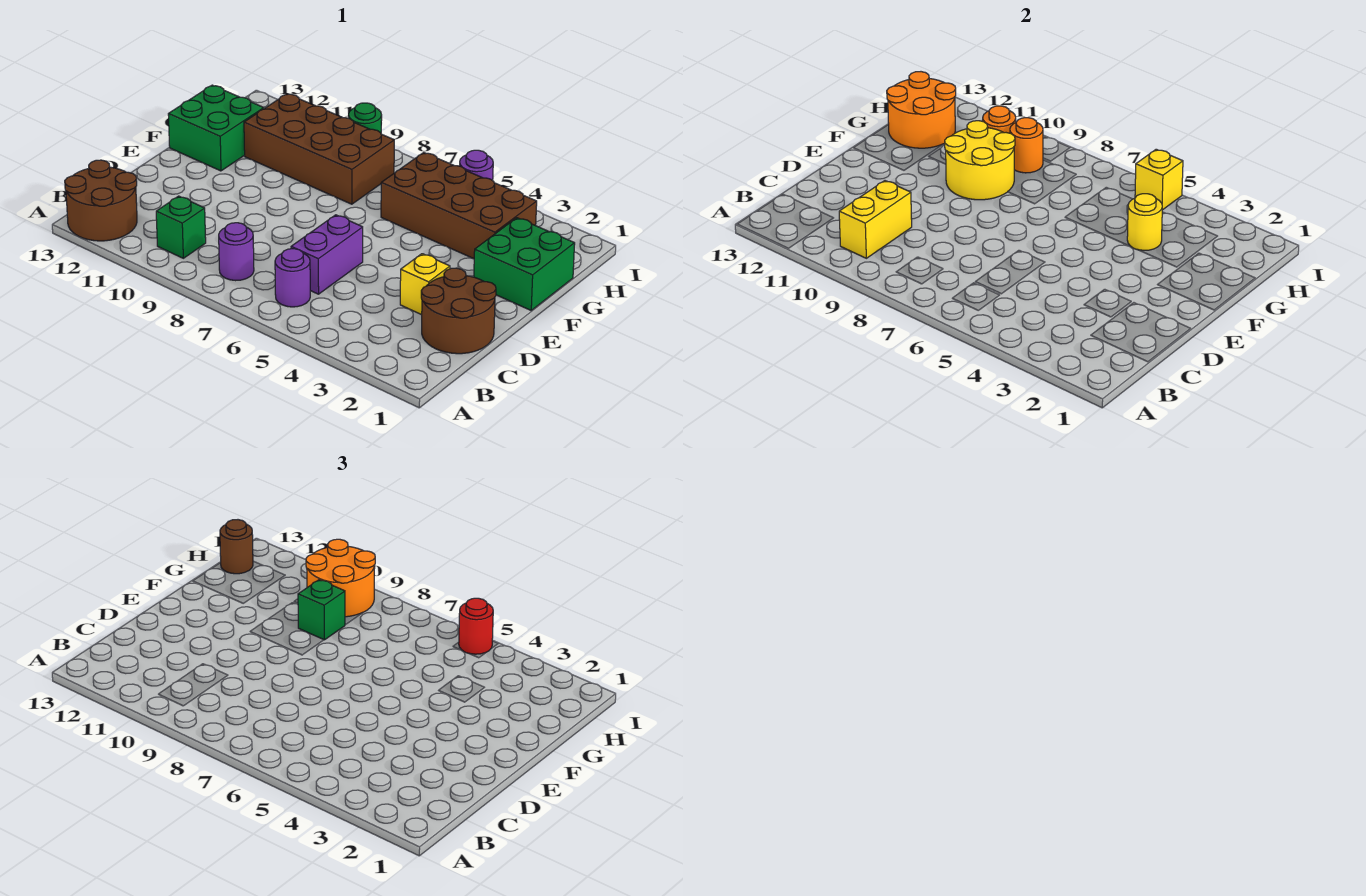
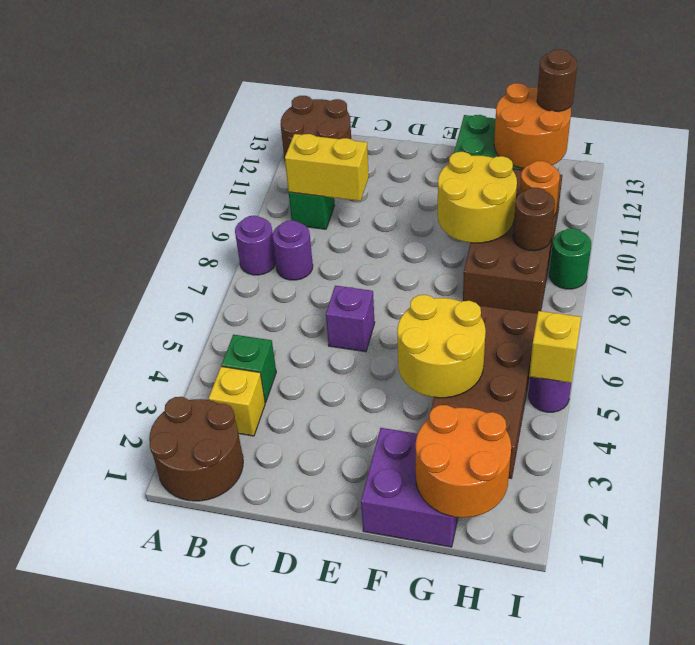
purple 1x1 round brick [275,249,310,307] -> purple 1x1 round brick moved to [235,216,276,275]
brown 2x2 round brick [421,268,496,354] -> brown 2x2 round brick moved to [149,397,243,501]
purple 1x2 brick [291,215,363,294] -> purple 1x1 brick [326,286,375,352]
yellow 1x1 brick [400,254,450,315] -> yellow 1x1 brick moved to [209,367,265,436]
green 2x2 brick [474,218,575,310] -> purple 2x2 brick [361,428,458,547]
yellow 1x1 round brick [1127,194,1162,250] -> yellow 2x2 round brick [397,295,486,398]
green 1x1 brick [298,580,345,640] -> green 1x1 brick moved to [222,335,276,403]
orange 1x1 round brick [1010,118,1043,173] -> brown 1x1 round brick [513,188,555,251]
orange 2x2 round brick [306,539,375,617] -> orange 2x2 round brick moved to [416,405,511,518]
red 1x1 round brick [459,598,493,654] -> none

